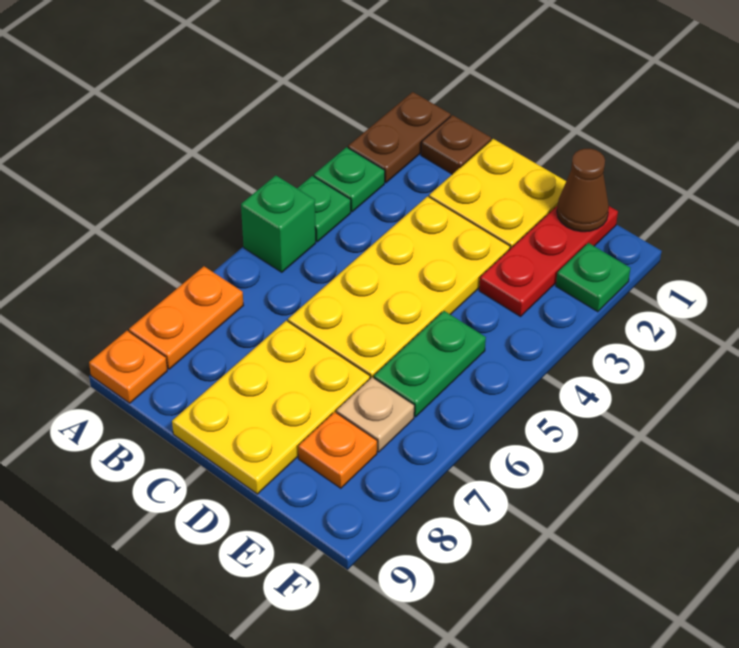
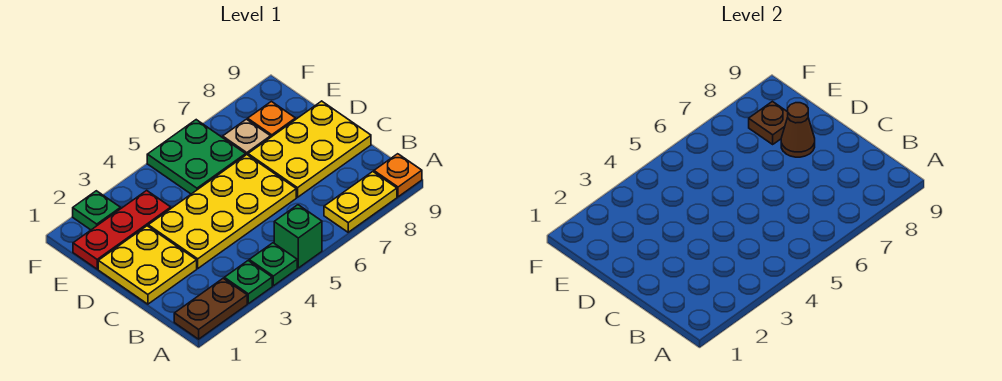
orange 1x2 plate [129,266,244,369] -> yellow 1x2 plate [324,172,397,232]
brown 1x1 plate [421,115,491,174] -> brown 1x1 plate moved to [749,101,788,144]
brown 1x1 cone [557,149,609,232] -> brown 1x1 cone moved to [781,103,815,157]
green 1x2 plate [374,311,486,417] -> green 2x2 plate [147,120,246,194]

